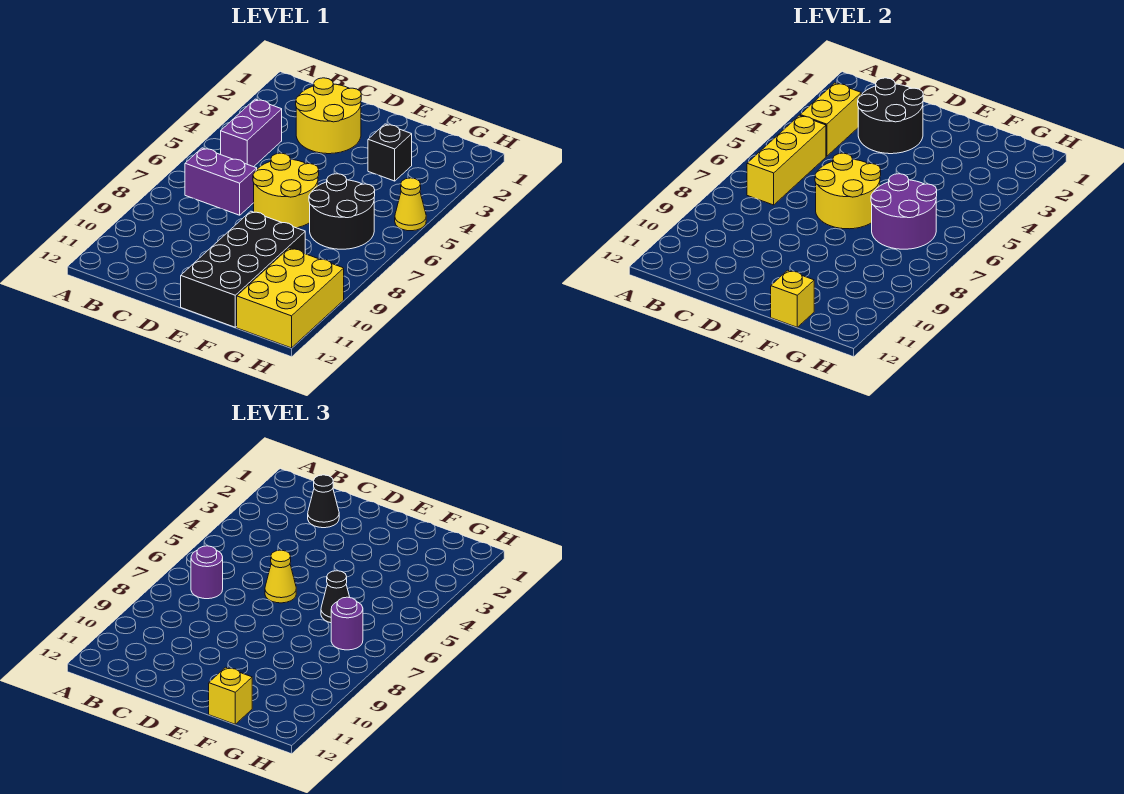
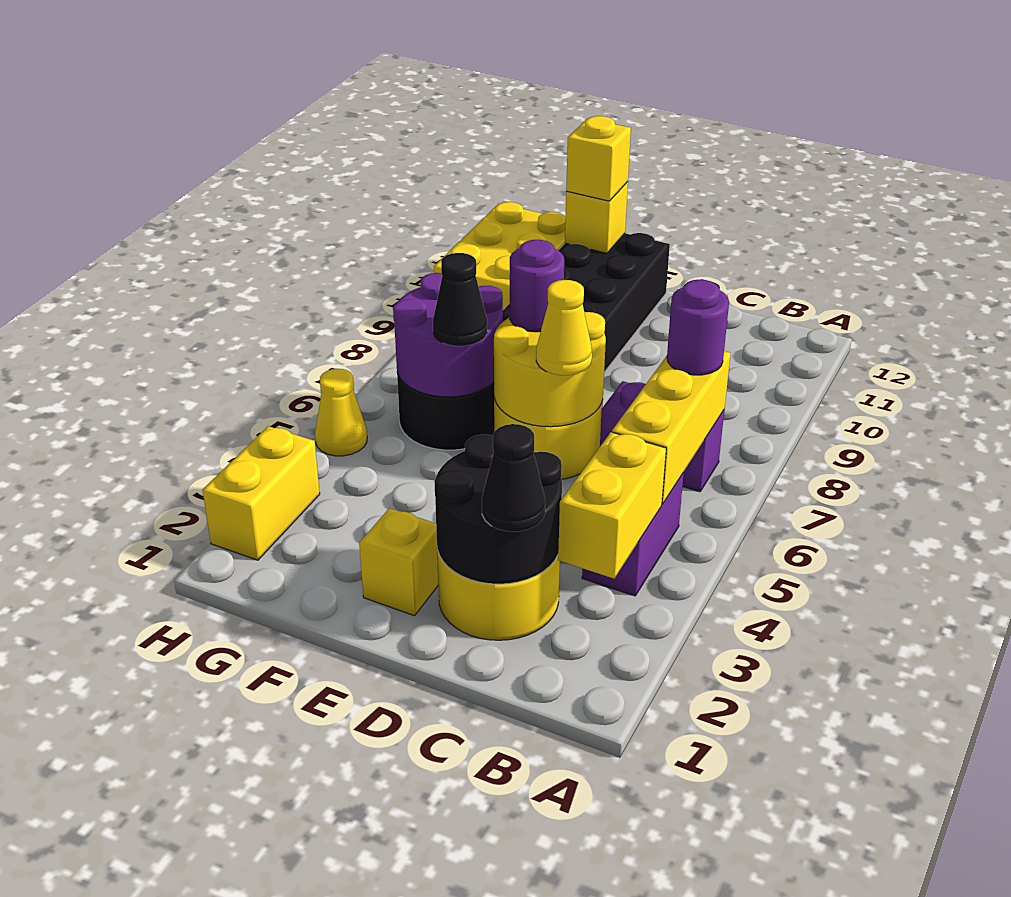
none -> yellow 1x1 brick [359,508,438,616]
black 1x1 brick [368,124,412,181] -> none
purple 1x1 round brick [331,597,363,650] -> purple 1x1 round brick moved to [510,240,564,332]
none -> yellow 1x2 brick [203,426,320,560]

